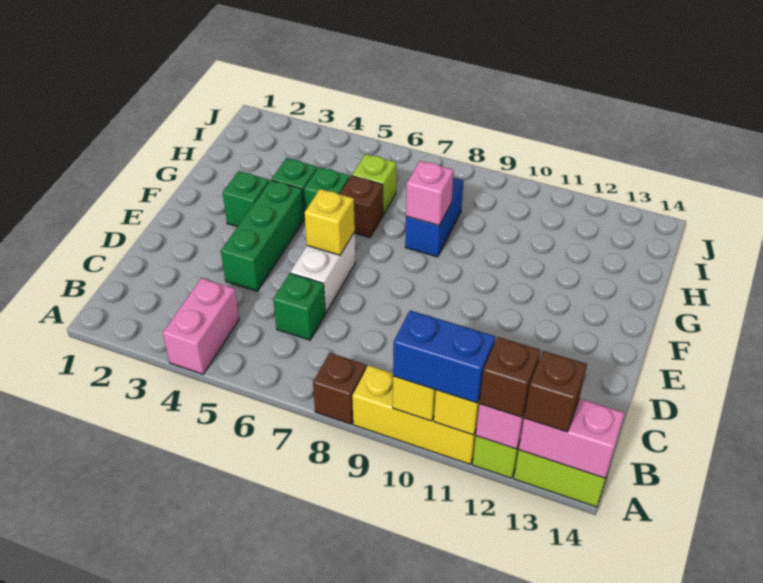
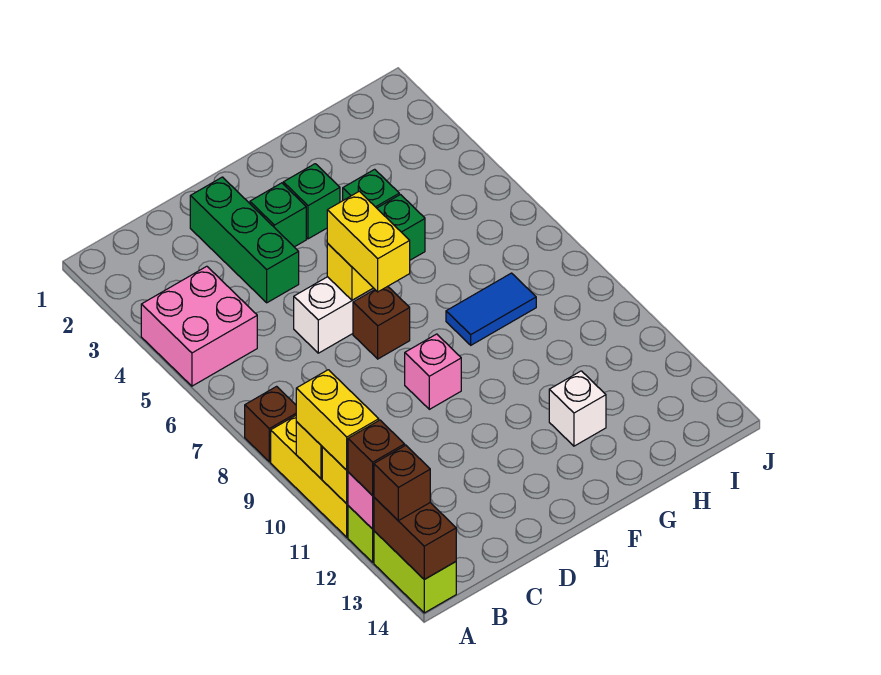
pink 1x2 brick [163,278,239,374] -> pink 2x2 brick [141,266,257,386]
blue 1x2 brick [393,310,495,403] -> yellow 1x2 brick [296,370,379,470]
pink 1x2 brick [519,399,625,478] -> brown 1x2 brick [374,497,456,579]
green 1x1 brick [273,273,325,340] -> green 1x1 brick moved to [250,183,306,247]
green 1x3 brick [221,180,304,291] -> green 1x3 brick turned to [190,177,299,303]
none -> yellow 1x2 brick [327,191,410,292]
brown 1x1 brick [340,176,383,237] -> brown 1x1 brick moved to [353,286,410,359]
blue 1x2 brick [405,178,464,257] -> blue 1x2 tile [446,273,536,345]
pink 1x1 brick [406,161,454,225] -> pink 1x1 brick moved to [405,334,461,409]
none -> white 1x1 brick [549,371,606,446]
lime 1x1 brick [352,154,396,214] -> none

